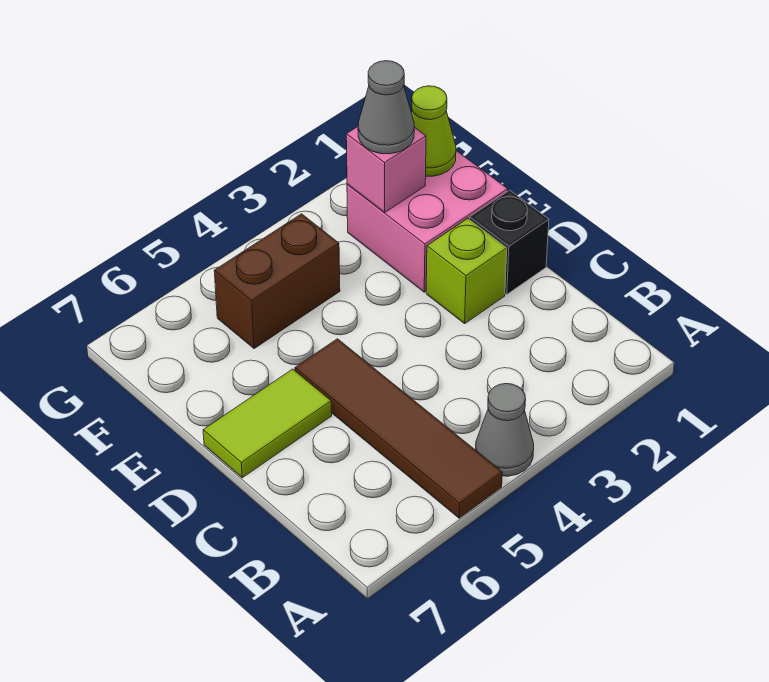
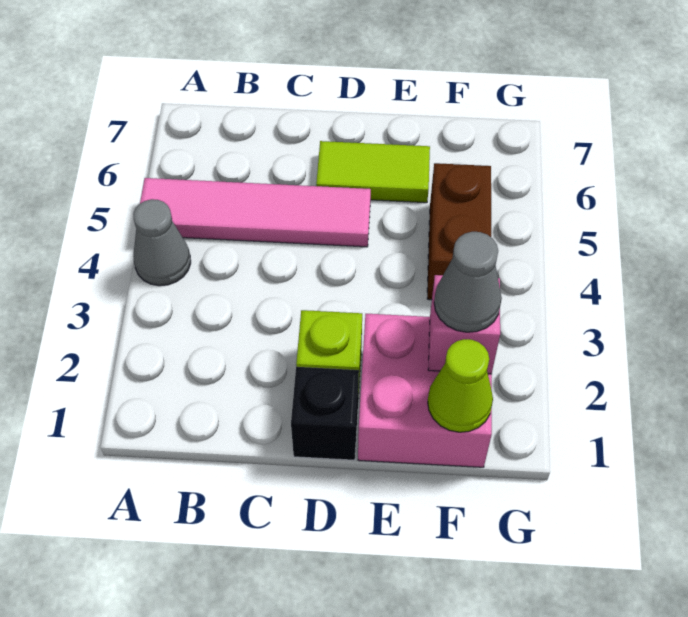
brown 1x4 tile [295,339,502,518] -> pink 1x4 tile [140,178,371,247]
lime 1x2 tile [203,369,332,478] -> lime 1x2 tile turned to [316,141,430,203]

